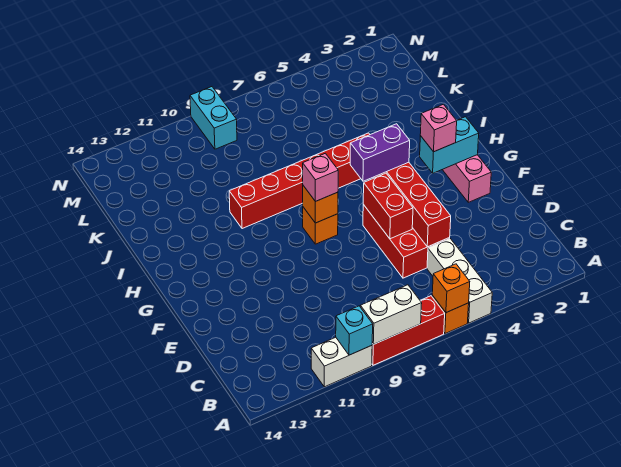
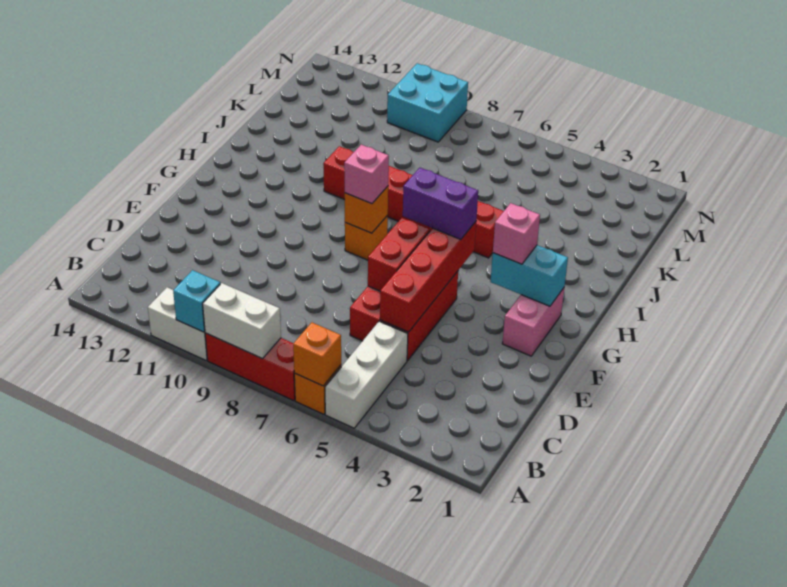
cyan 1x2 brick [190,87,237,149] -> cyan 2x2 brick [387,63,468,142]

